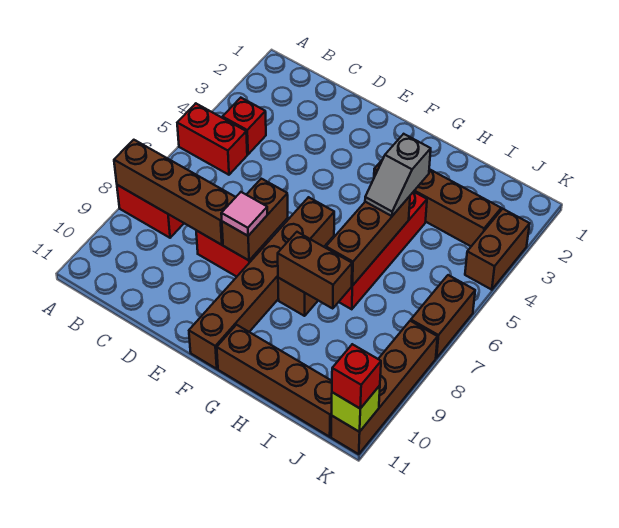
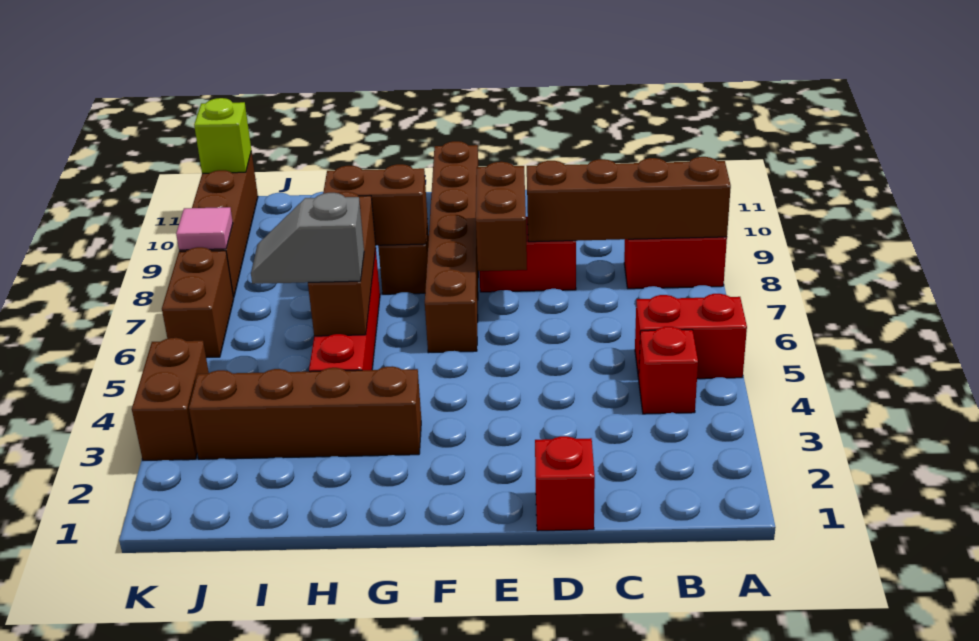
pink 1x1 tile [221,192,267,236] -> pink 1x1 tile moved to [176,207,233,250]
brown 1x4 brick [217,325,332,437] -> none
grey 1x2 slope [365,134,431,216] -> grey 1x2 slope turned to [251,193,364,284]
red 1x1 brick [332,344,381,409] -> red 1x1 brick moved to [535,436,595,531]

